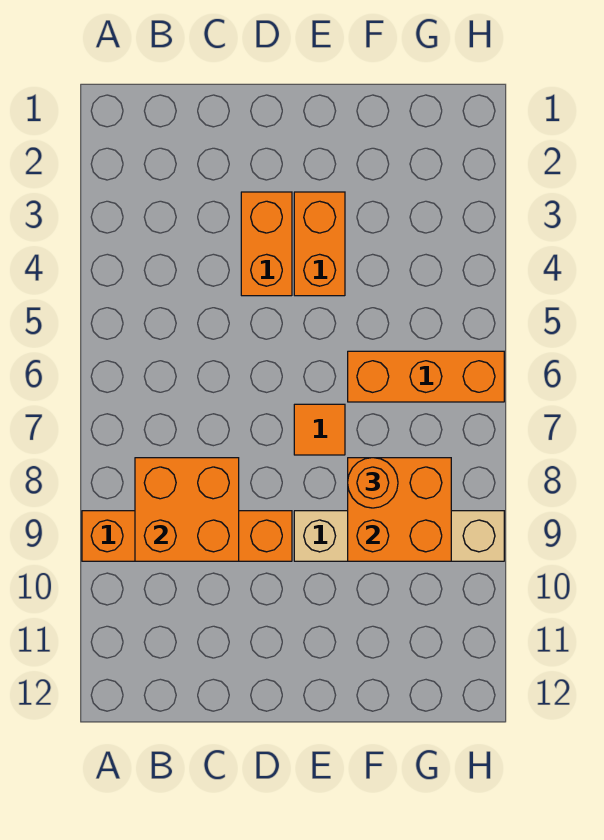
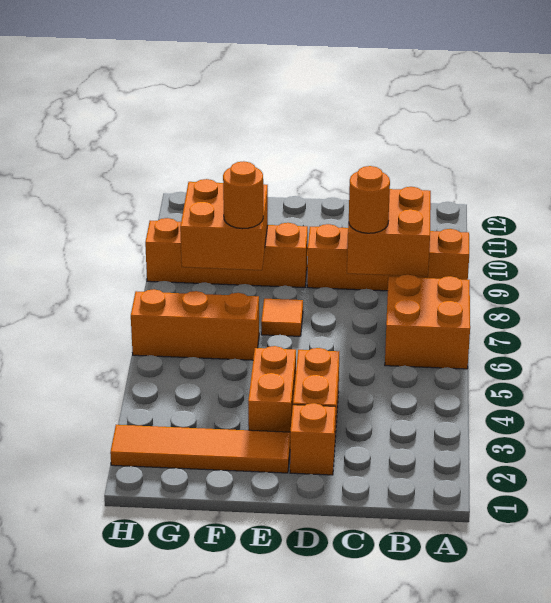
none -> orange 2x2 brick [385,275,470,369]
none -> orange 1x1 round brick [349,166,390,233]
none -> orange 1x1 brick [290,403,336,475]
none -> orange 1x4 tile [110,425,290,473]
tan 1x4 brick [294,511,504,561] -> orange 1x4 brick [145,218,308,288]

